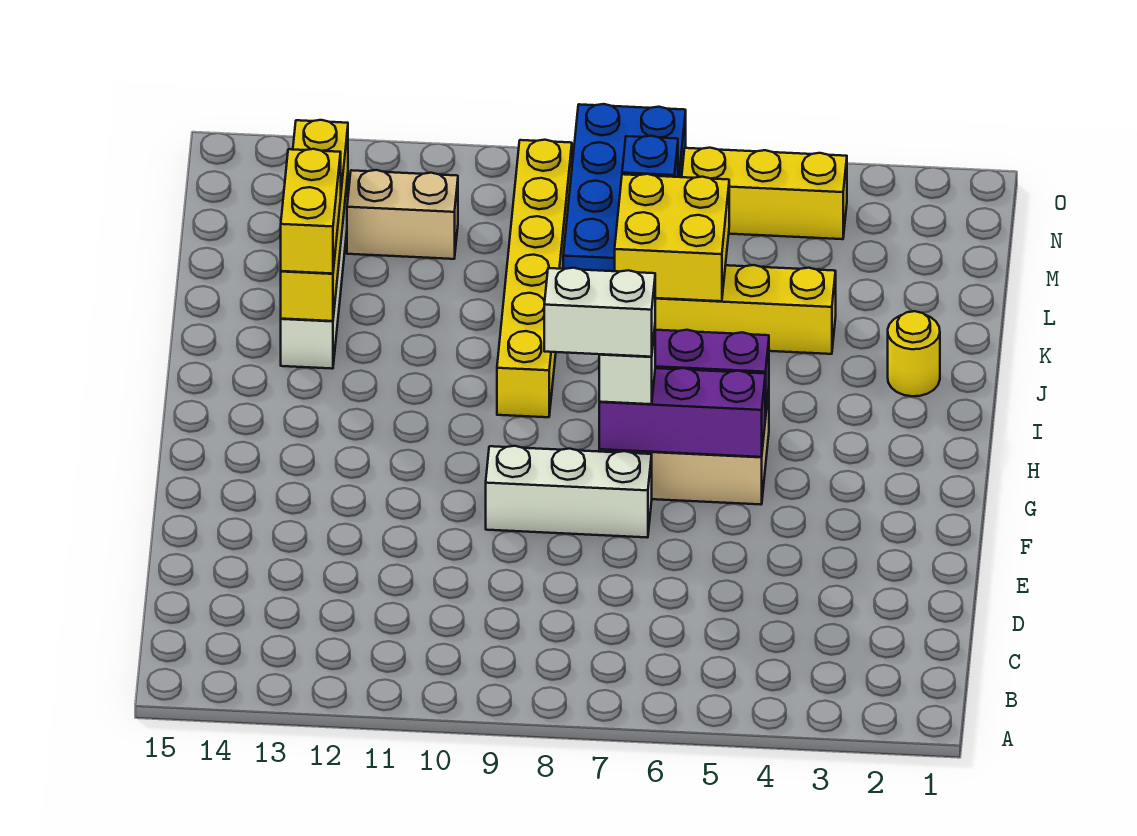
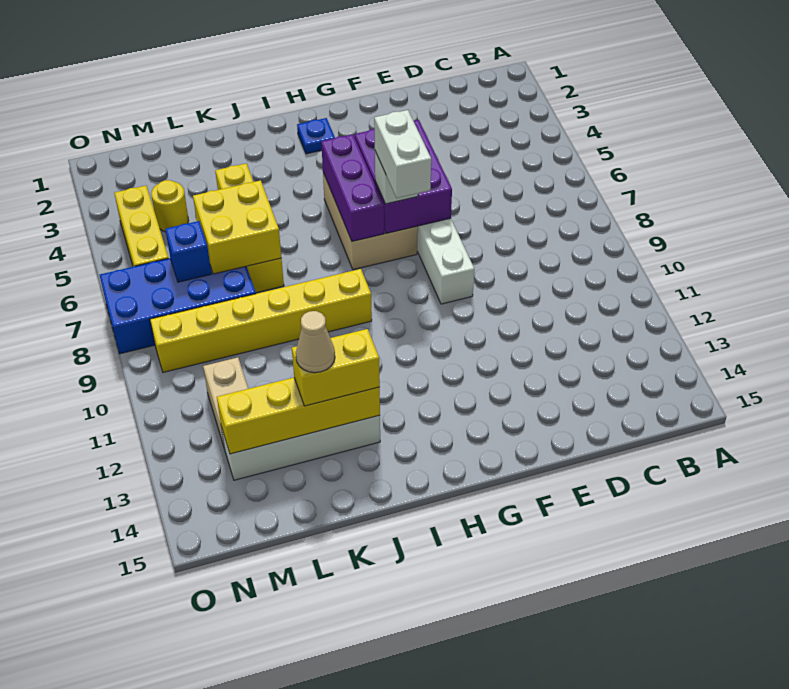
purple 1x3 brick [599,368,765,457] -> purple 2x3 brick [355,120,452,233]
none -> blue 1x1 plate [297,118,335,154]
yellow 1x1 round brick [888,311,940,396] -> yellow 1x1 round brick moved to [151,180,189,232]
none -> tan 1x1 cone [296,311,335,373]

